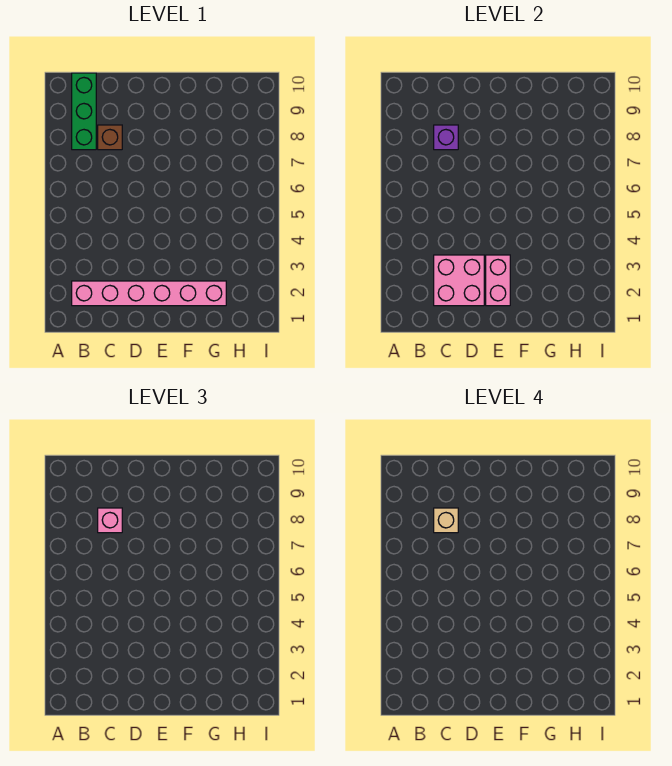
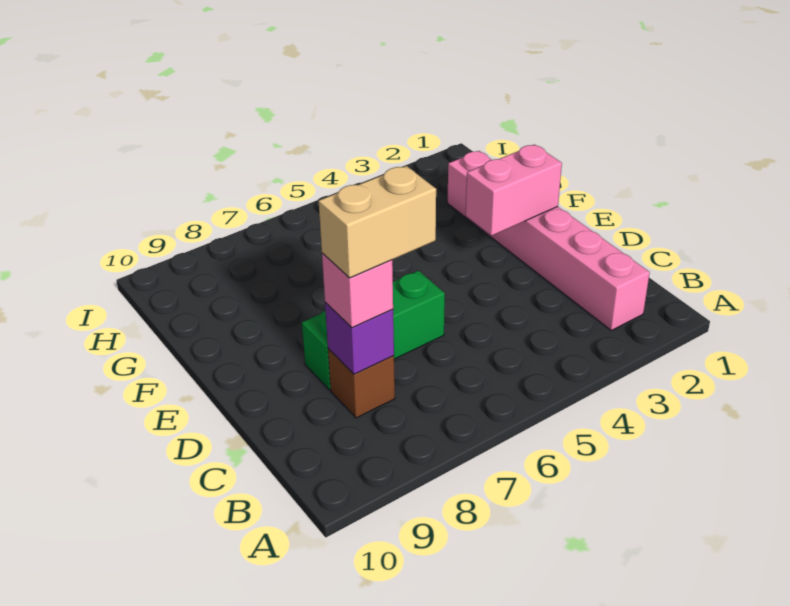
green 1x3 brick [72,73,96,150] -> green 1x3 brick moved to [302,271,445,390]
pink 2x2 brick [434,255,484,306] -> none
tan 1x1 brick [434,508,458,533] -> tan 1x2 brick [319,166,436,278]

